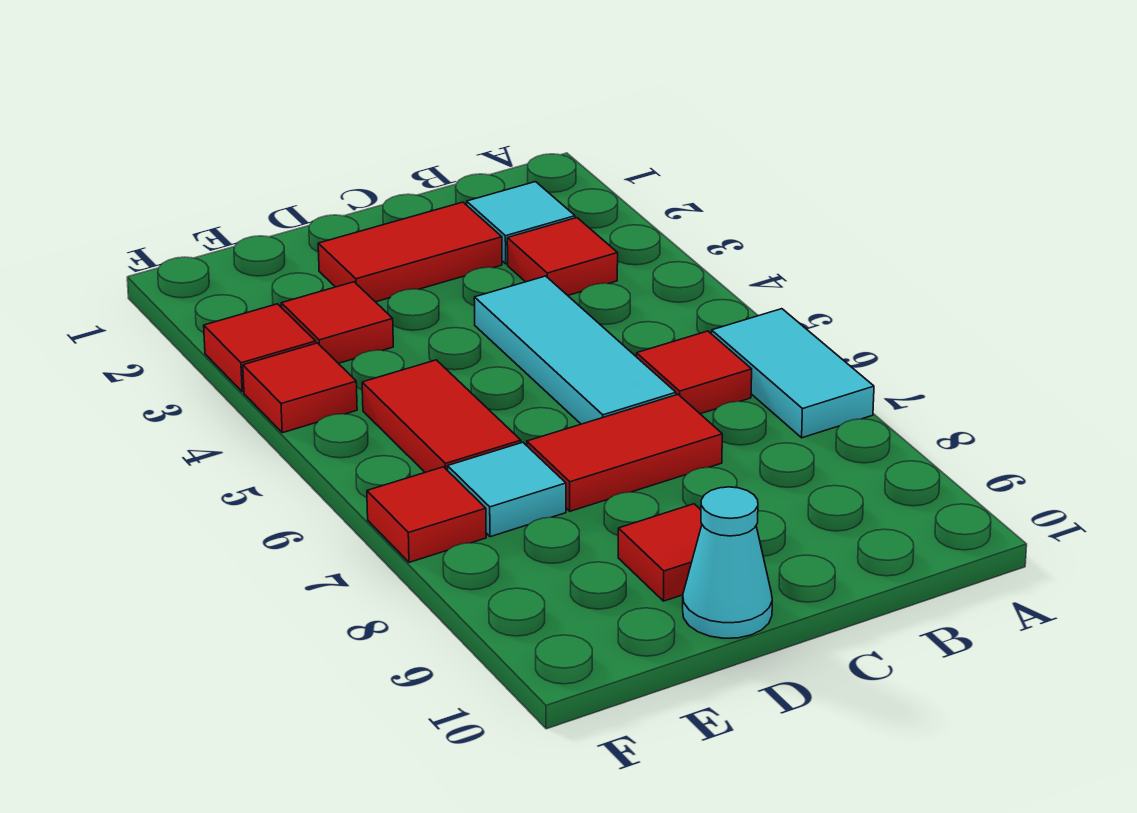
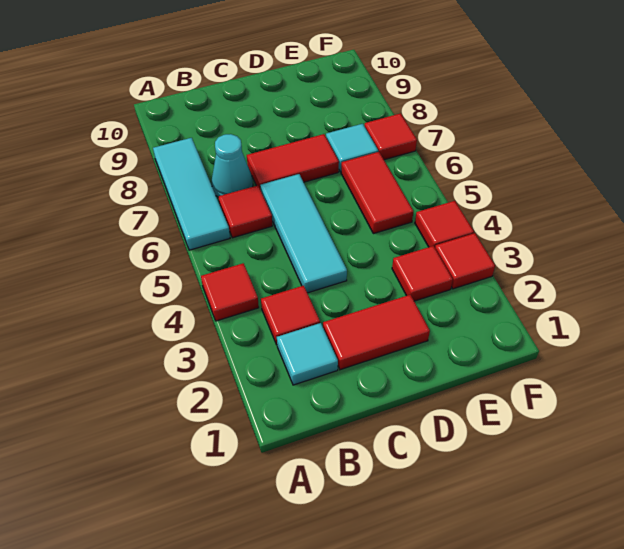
cyan 1x2 tile [712,309,874,438] -> cyan 1x3 tile [153,138,230,250]
red 1x1 tile [618,504,702,601] -> red 1x1 tile moved to [201,263,259,321]
cyan 1x1 cone [683,487,772,638] -> cyan 1x1 cone moved to [212,134,253,197]

